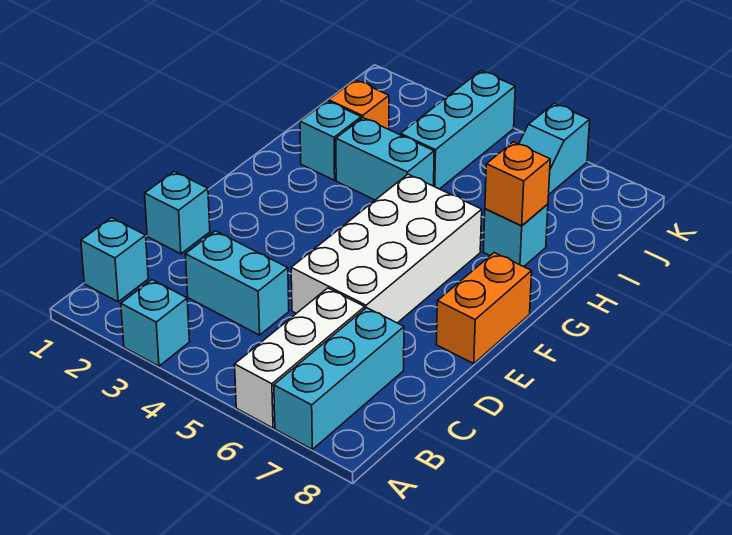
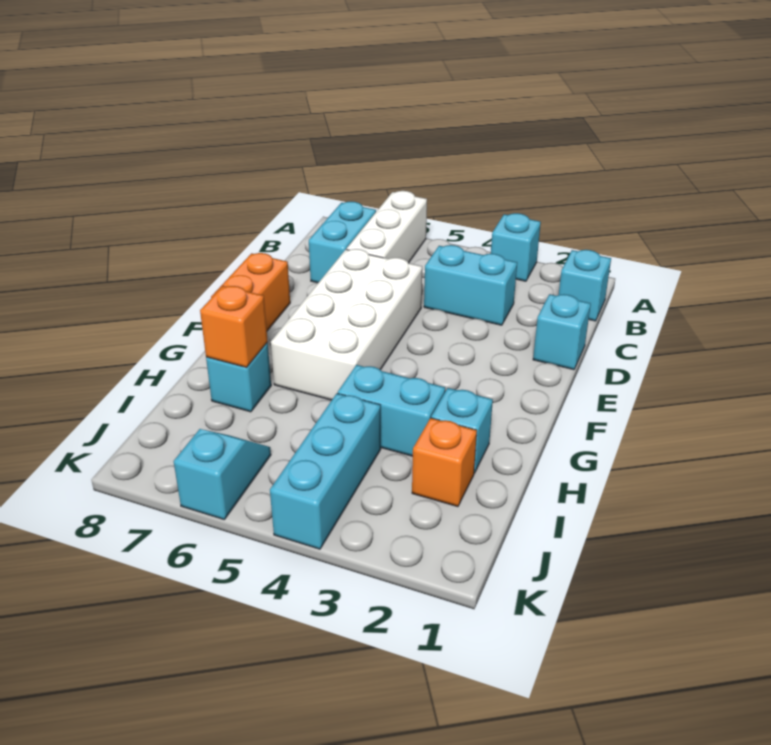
cyan 1x3 brick [274,308,404,449] -> cyan 1x2 brick [309,202,376,283]

